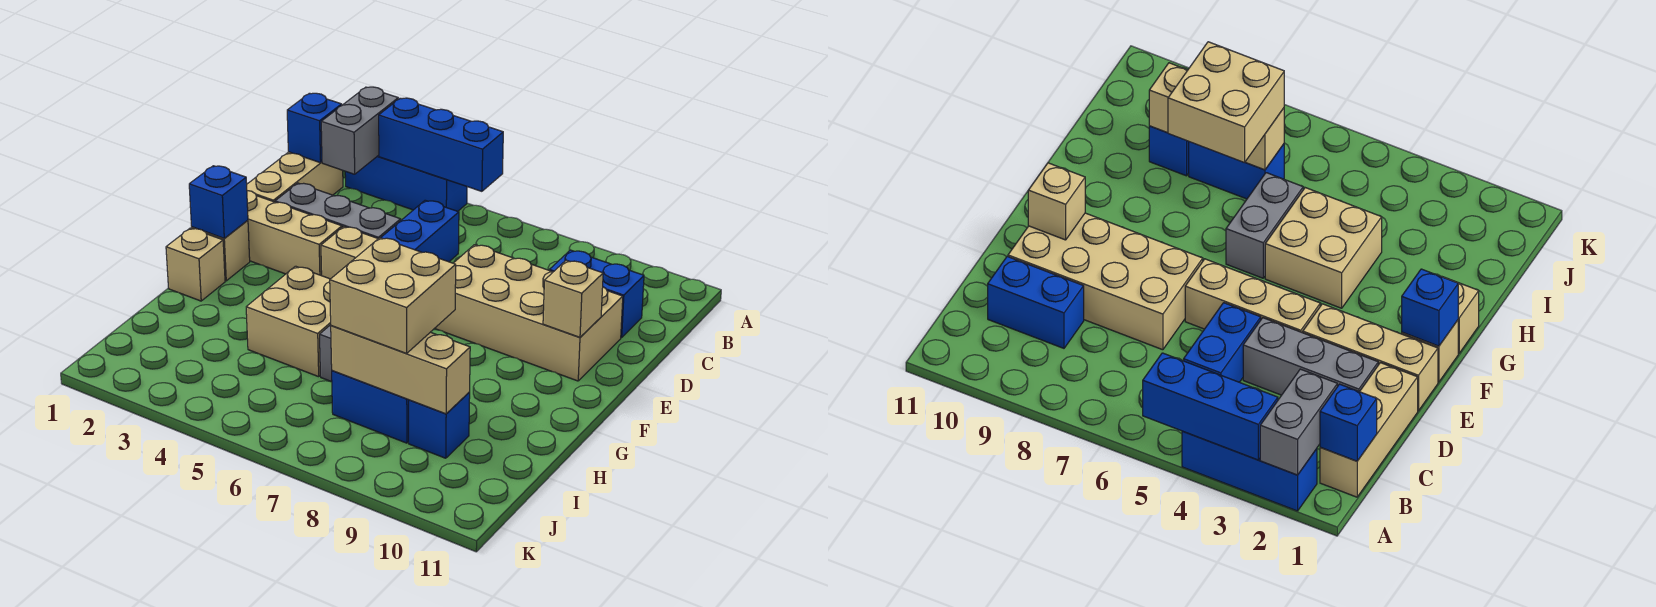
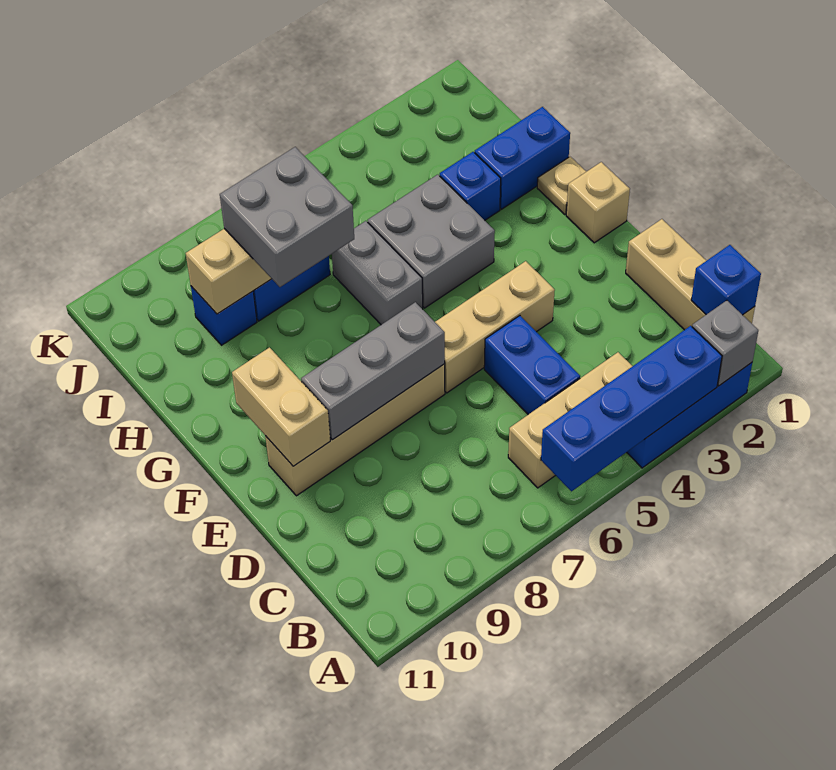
grey 1x2 brick [321,87,398,174] -> grey 1x1 brick [692,300,758,386]
blue 1x3 brick [379,98,503,191] -> blue 1x4 brick [541,326,722,491]
blue 1x2 brick [550,250,644,338] -> blue 1x2 brick moved to [475,107,570,209]
grey 1x3 brick [275,183,401,239] -> grey 1x3 brick moved to [301,302,445,440]
tan 2x4 brick [434,245,623,381] -> tan 1x4 brick [265,364,445,496]
tan 1x3 brick [247,191,342,276] -> tan 1x3 brick moved to [508,352,632,488]
tan 1x1 brick [543,260,603,337] -> tan 1x2 brick [232,348,330,466]
blue 1x1 brick [189,166,248,238] -> blue 1x1 brick moved to [440,152,501,220]
tan 1x1 brick [166,228,225,301] -> tan 1x1 plate [537,157,586,214]
tan 2x2 brick [246,266,331,377] -> grey 2x2 brick [368,175,495,308]
tan 2x2 brick [330,238,456,353] -> grey 2x2 brick [220,147,354,287]

